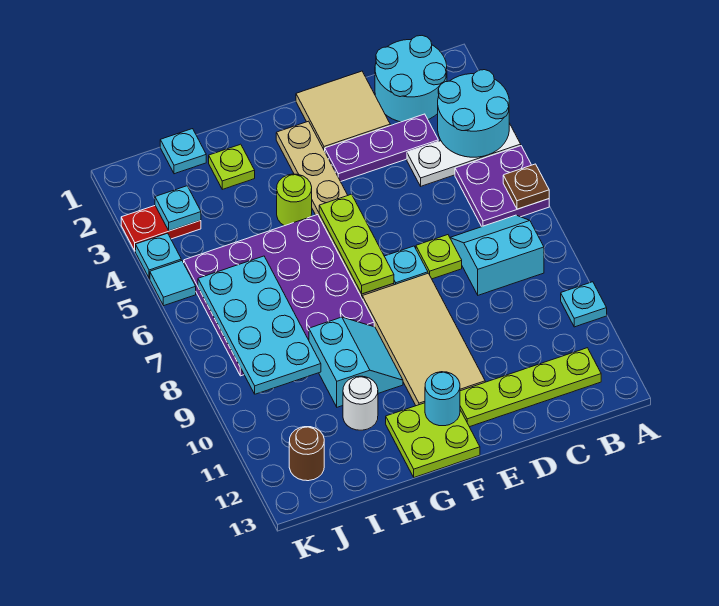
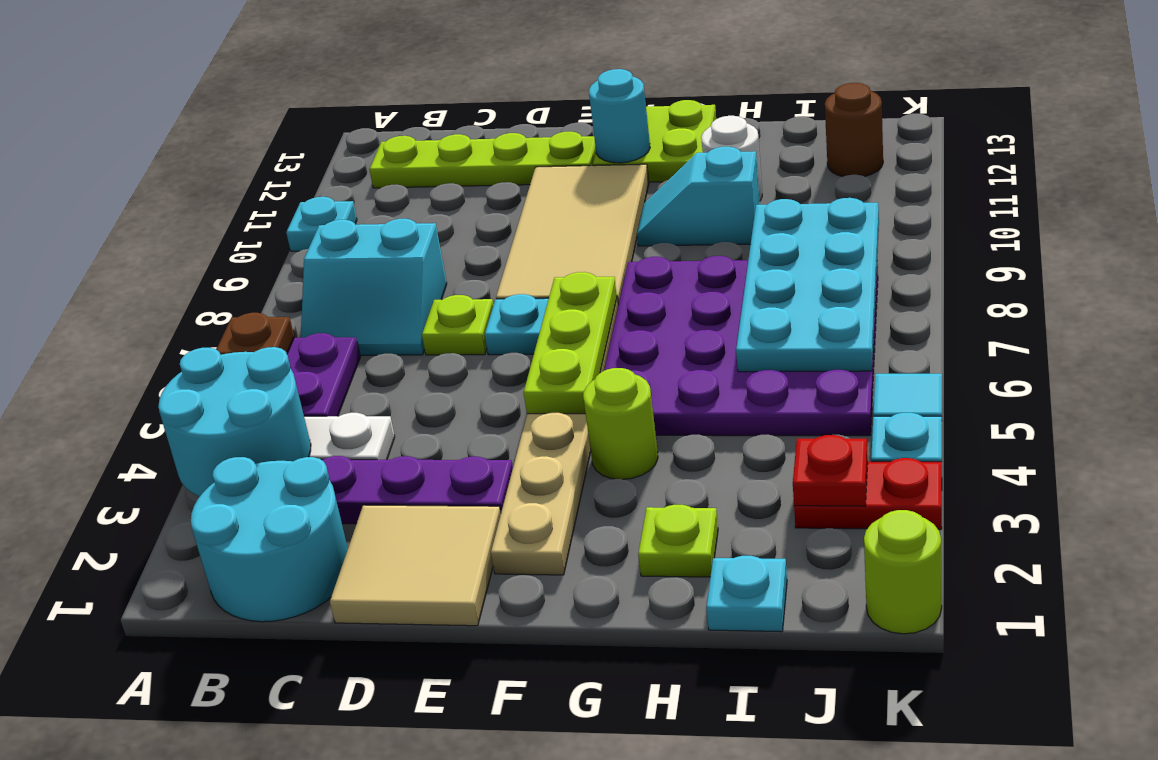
cyan 2x2 slope [309,317,403,407] -> cyan 1x2 slope [637,147,760,246]
cyan 1x1 plate [155,186,201,231] -> red 1x1 plate [793,435,868,506]
none -> lime 1x1 round brick [864,510,942,634]

